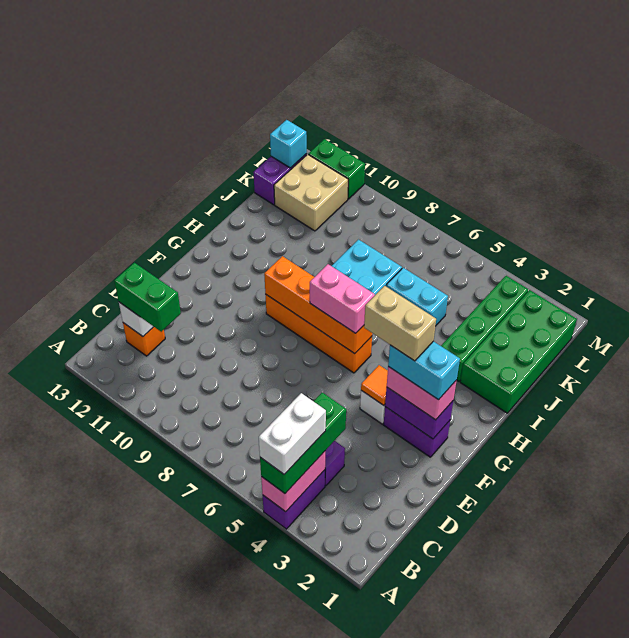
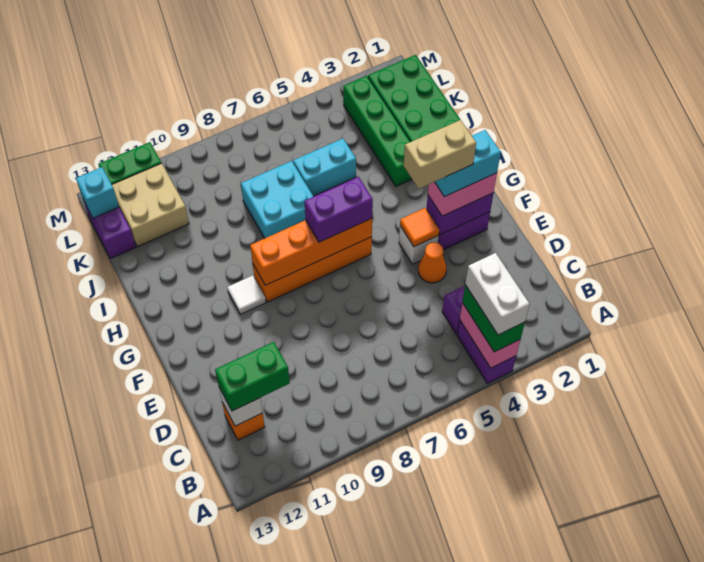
green 1x3 brick [260,393,346,493] -> green 1x2 brick [463,285,525,352]
none -> orange 1x1 cone [418,242,446,283]
pink 1x2 brick [310,264,375,333] -> purple 1x2 brick [304,177,373,242]
none -> white 1x1 tile [227,275,266,315]

